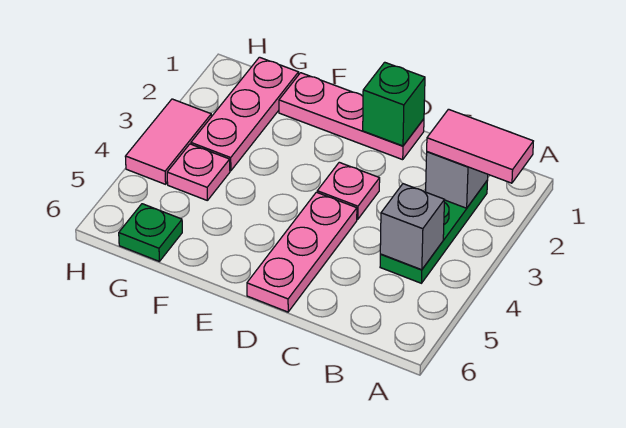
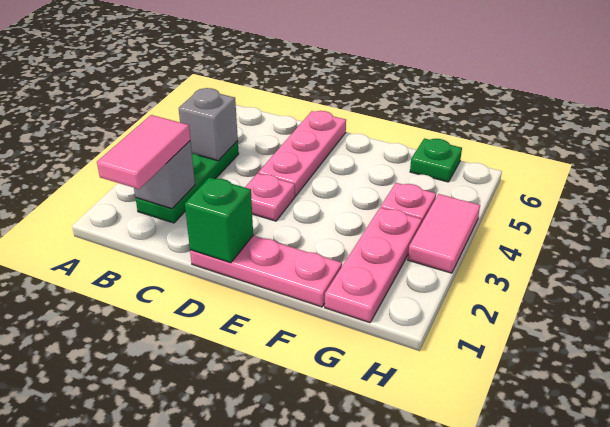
pink 1x2 tile [427,109,533,183] -> pink 1x2 tile turned to [97,115,190,189]

